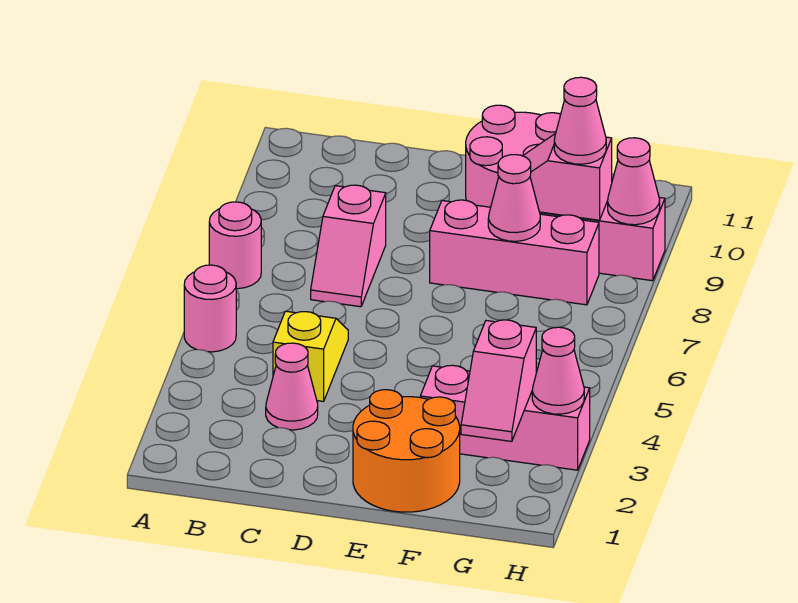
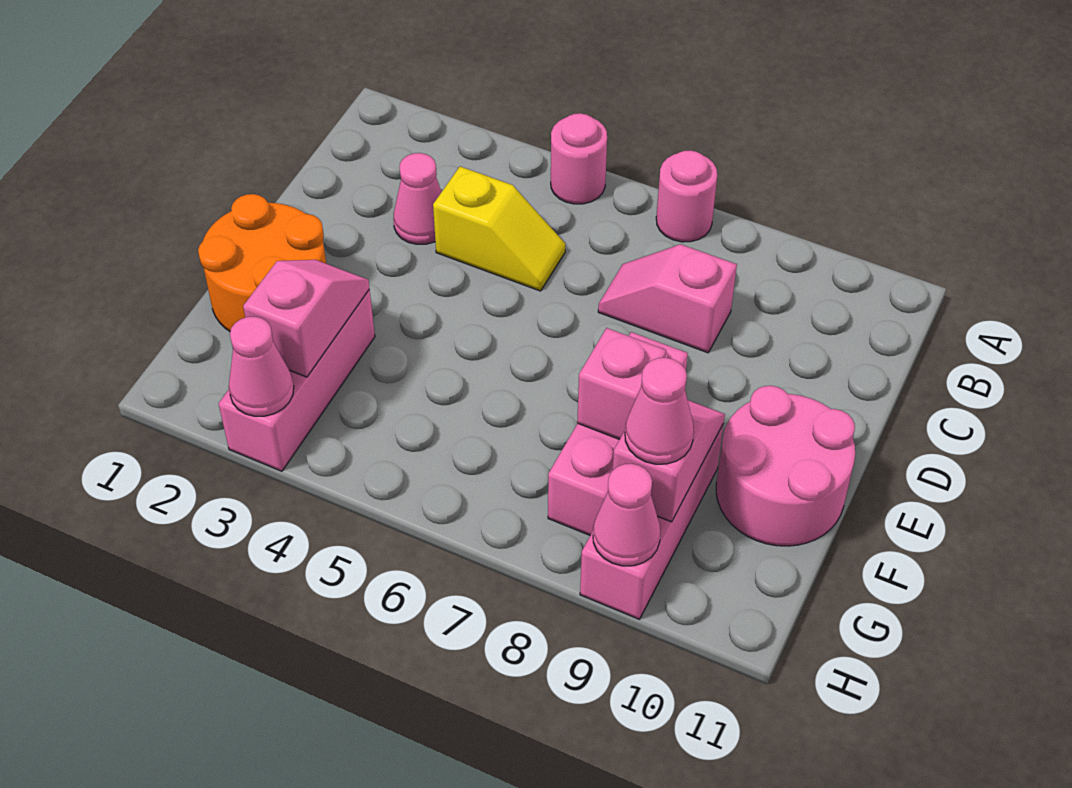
pink 1x1 cone [488,155,540,241] -> pink 1x1 brick [577,328,666,439]
pink 1x2 slope [461,320,536,441] -> pink 1x2 slope turned to [243,260,370,377]

